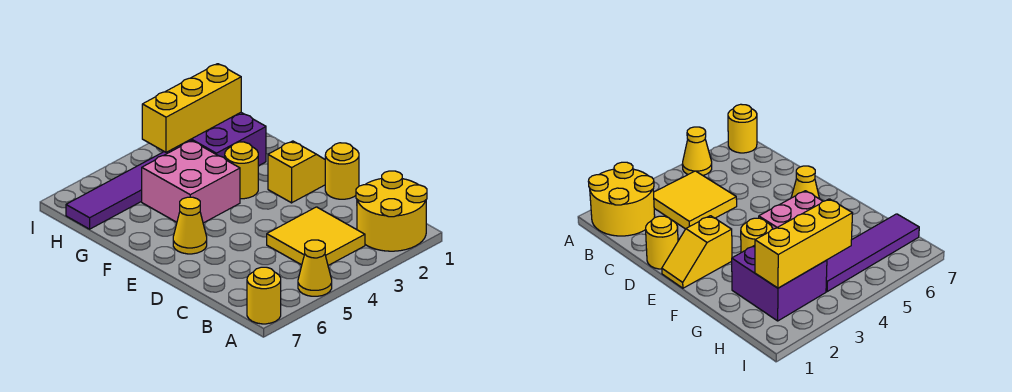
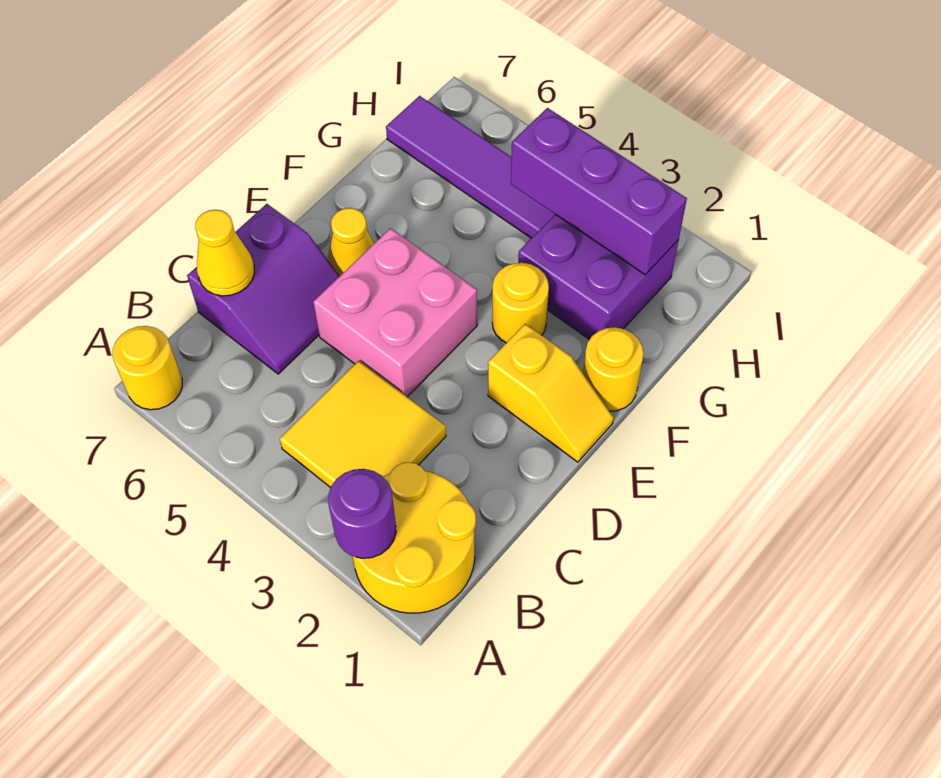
none -> purple 1x1 round brick [328,469,396,558]
yellow 1x1 cone [298,240,332,296] -> yellow 1x1 cone moved to [195,210,254,296]
none -> purple 2x2 slope [187,204,340,374]
yellow 1x1 round brick [325,143,359,199] -> yellow 1x1 round brick moved to [583,327,644,411]
pink 2x2 brick [142,141,240,223] -> pink 2x2 brick moved to [313,228,477,397]
yellow 1x3 brick [142,64,241,152] -> purple 1x3 brick [511,108,687,275]

